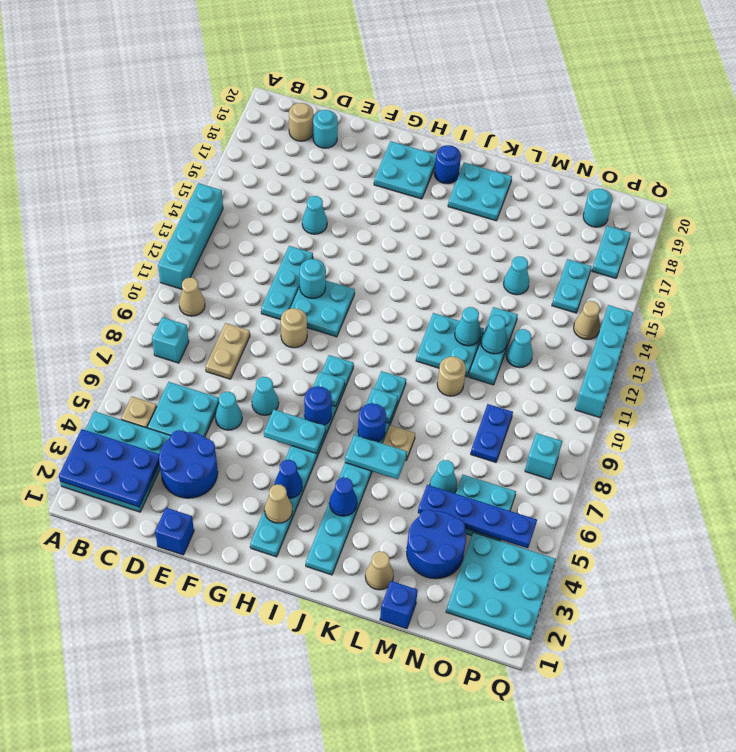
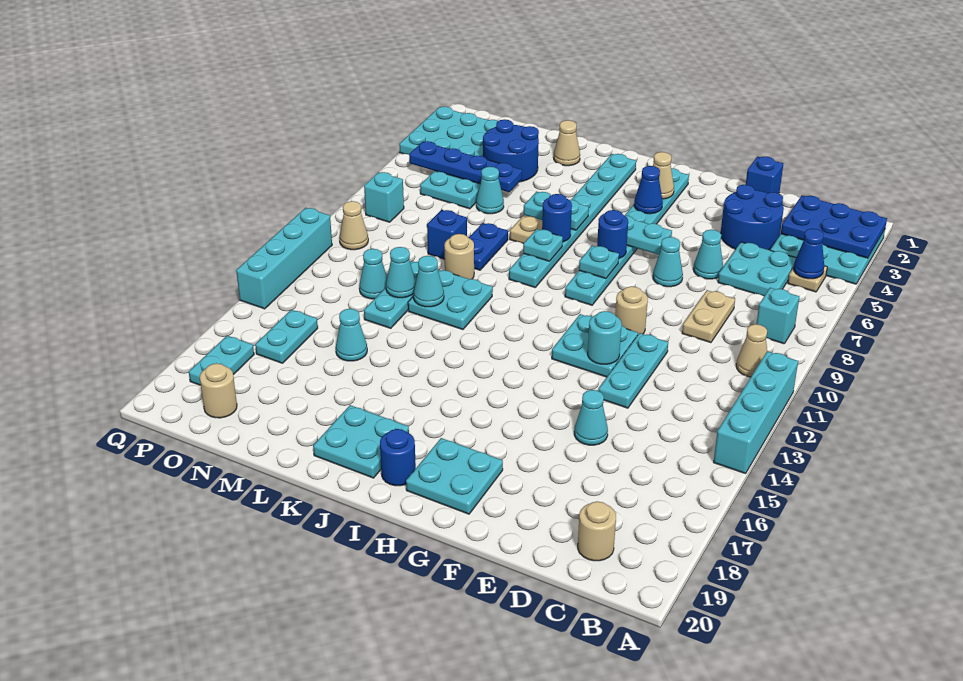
cyan 1x1 round brick [313,110,338,148] -> none
blue 1x1 cone [330,477,357,516] -> blue 1x1 cone moved to [793,229,824,279]
blue 1x1 brick [380,581,418,629] -> blue 1x1 brick moved to [427,210,467,259]
blue 1x2 plate [471,404,513,462] -> blue 1x2 plate moved to [469,223,508,270]
cyan 1x1 round brick [583,189,612,227] -> tan 1x1 round brick [200,363,237,418]
tan 1x1 cone [574,301,600,339] -> tan 1x1 cone moved to [339,201,368,250]

